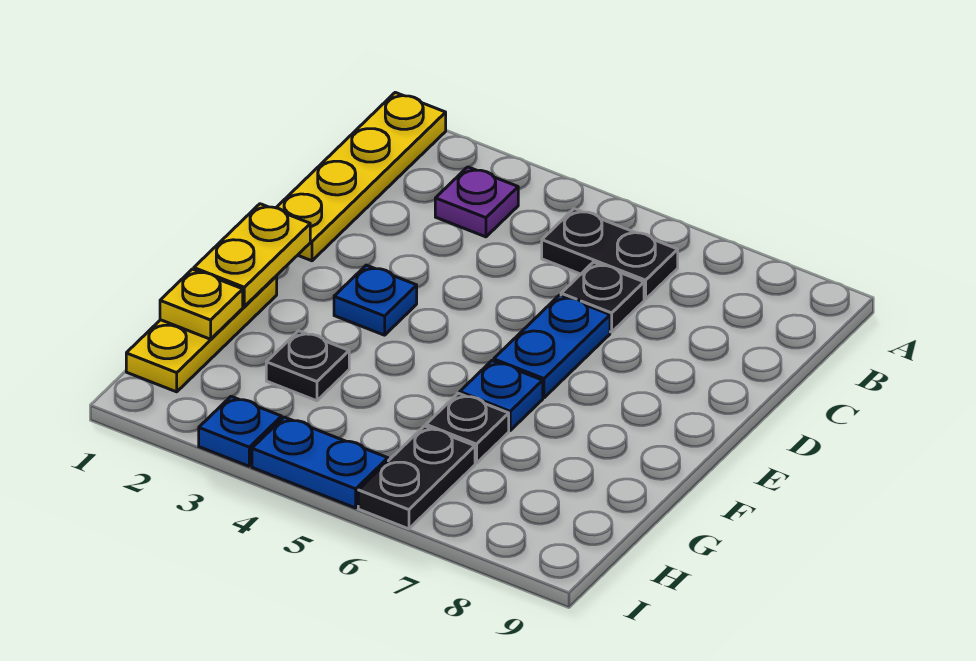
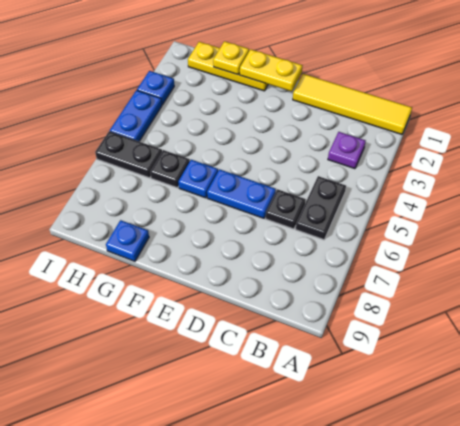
yellow 1x4 plate [276,92,446,261] -> yellow 1x4 tile [293,74,412,134]
blue 1x1 plate [334,265,417,335] -> blue 1x1 plate moved to [106,220,149,261]
black 1x1 plate [266,331,349,401] -> none

